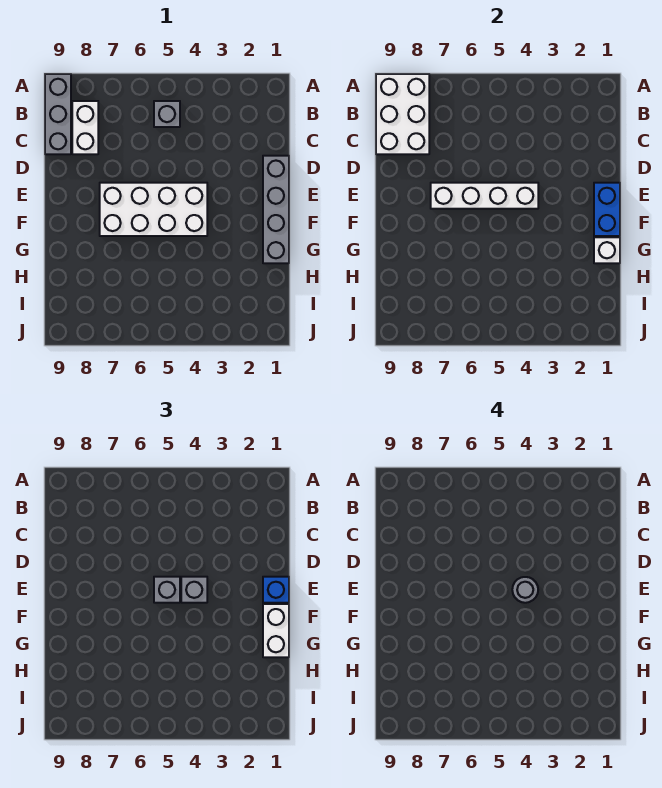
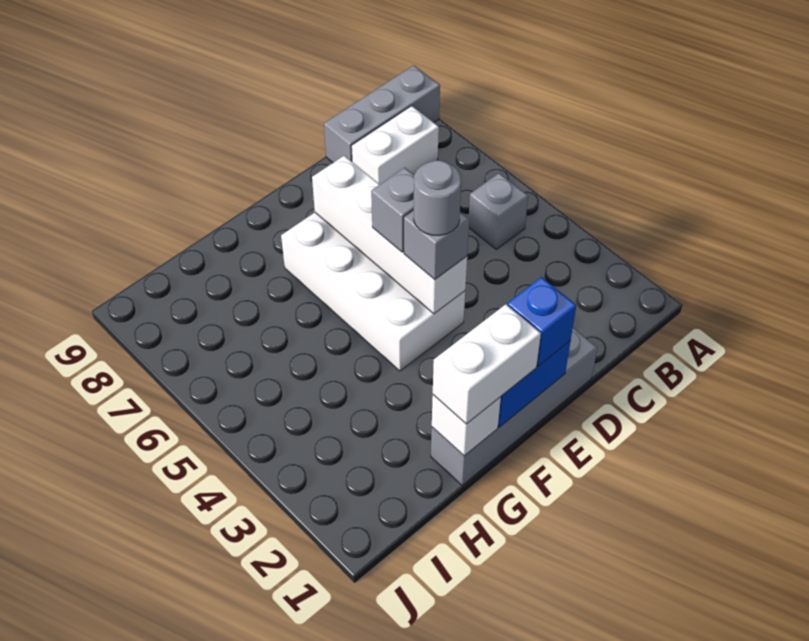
white 2x3 brick [376,74,429,154] -> none

